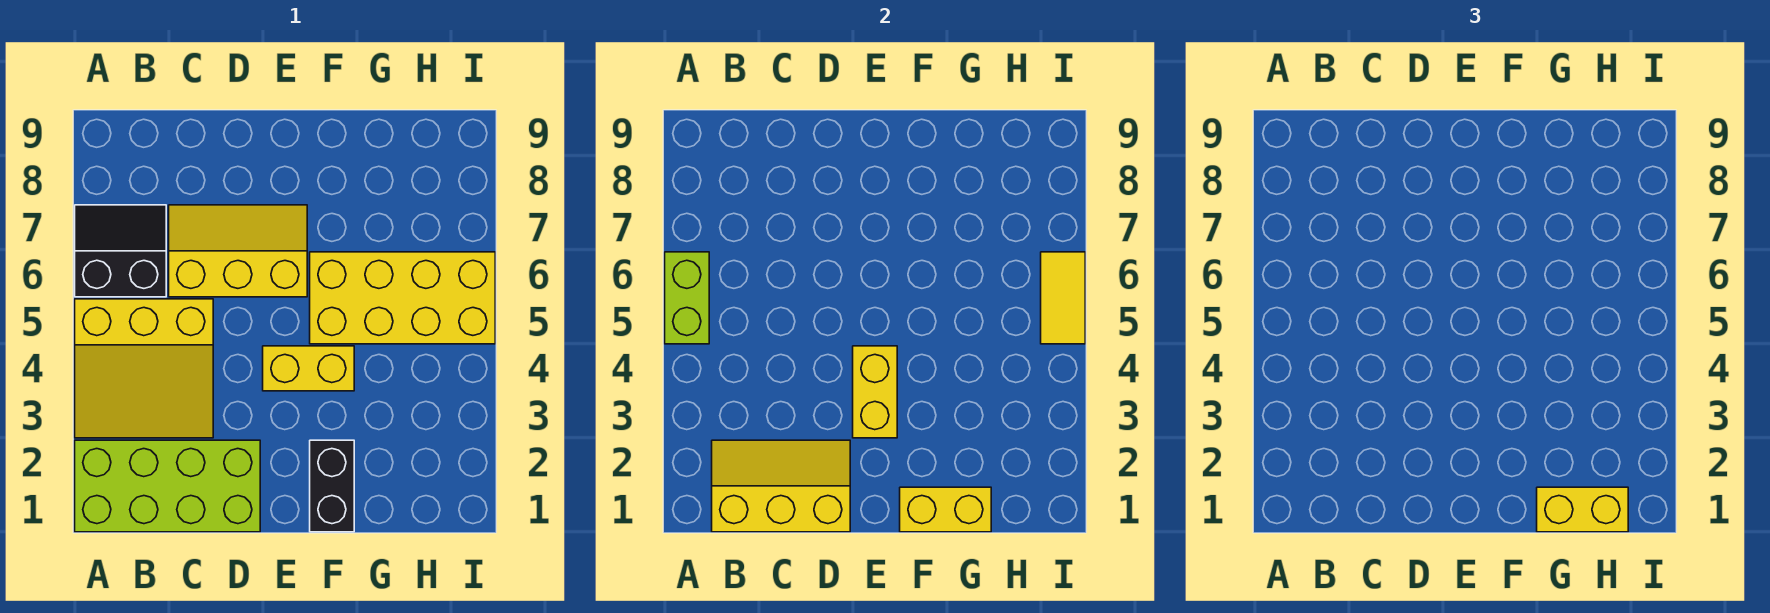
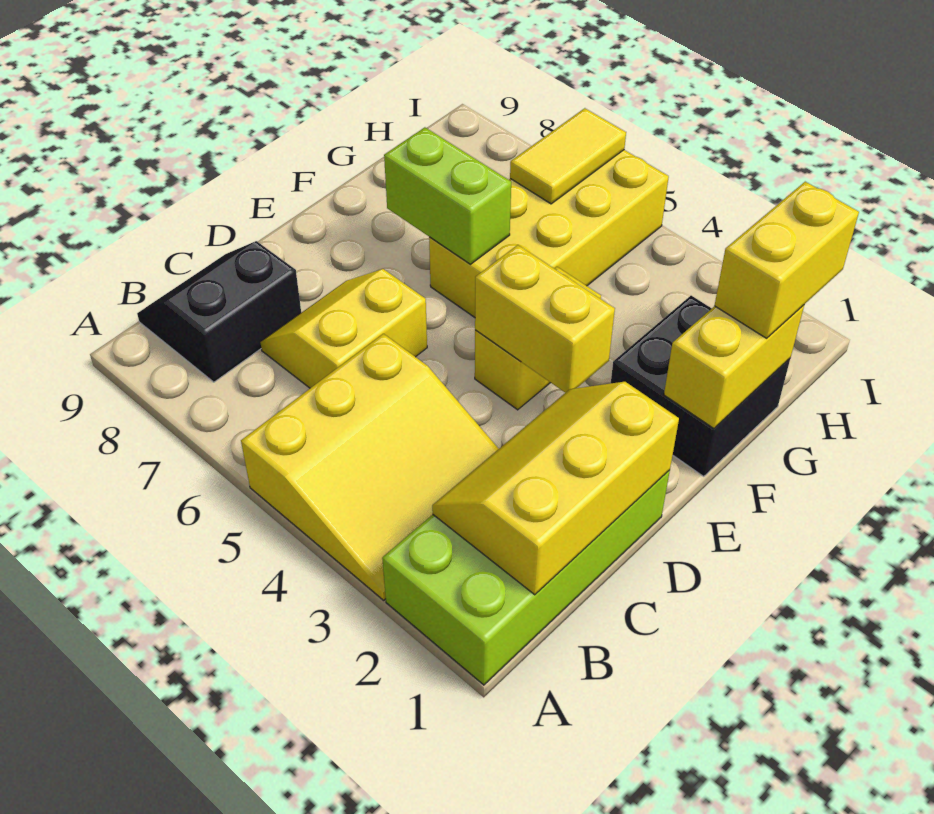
lime 1x2 brick [665,252,709,344] -> lime 1x2 brick moved to [384,127,511,264]
black 2x2 slope [75,205,166,297] -> black 2x2 slope moved to [137,241,301,382]
yellow 2x3 slope [169,205,307,297] -> yellow 2x2 slope [260,269,427,388]
black 1x2 brick [310,440,354,532] -> black 2x2 brick [611,296,790,477]
yellow 1x2 tile [1041,252,1085,344] -> yellow 1x2 tile turned to [510,108,626,204]

